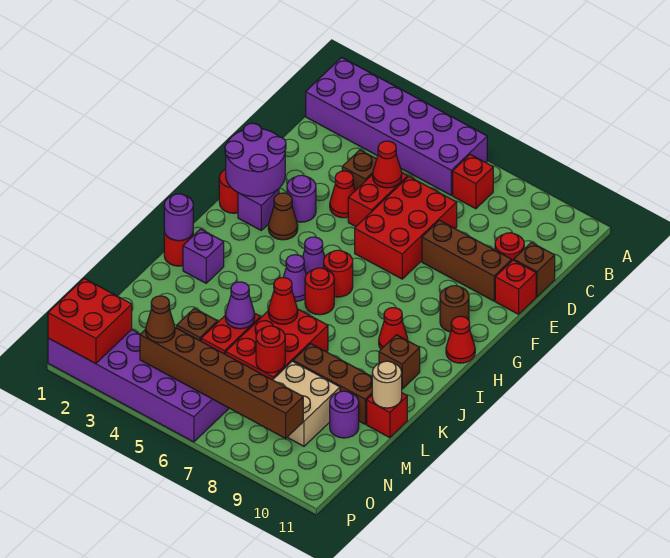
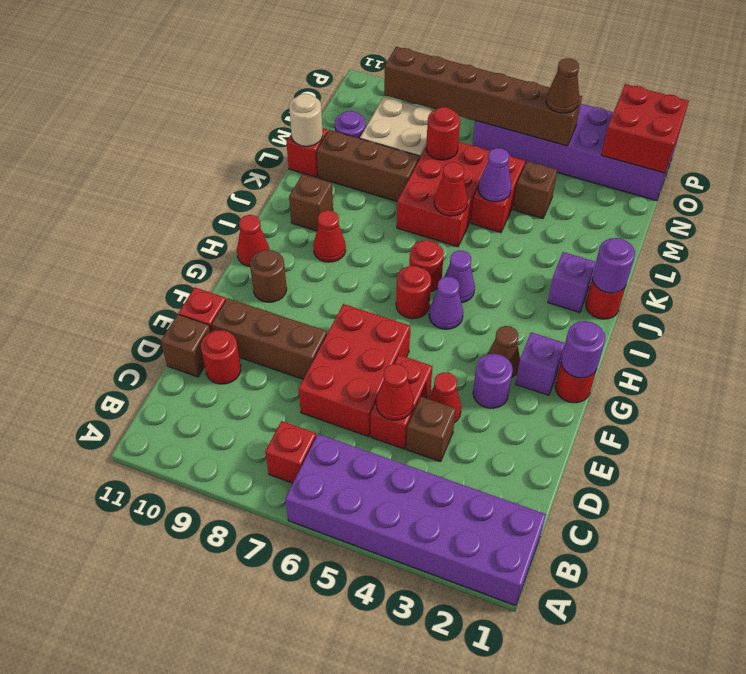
purple 2x2 round brick [225,123,286,197] -> purple 1x1 round brick [561,321,605,378]

